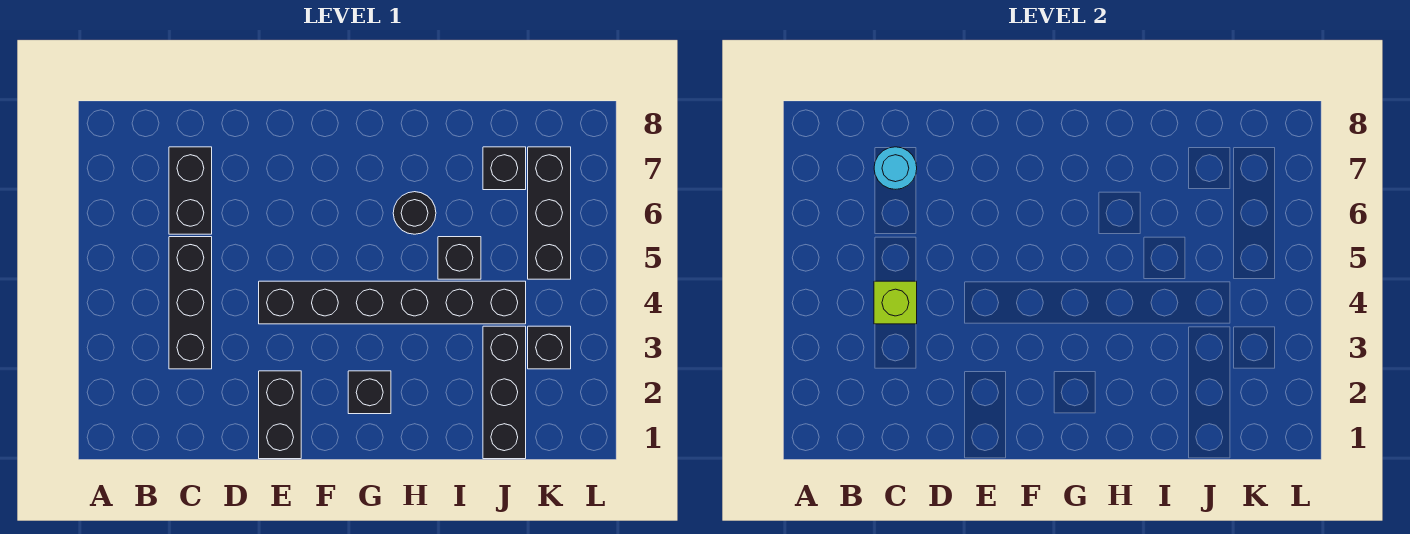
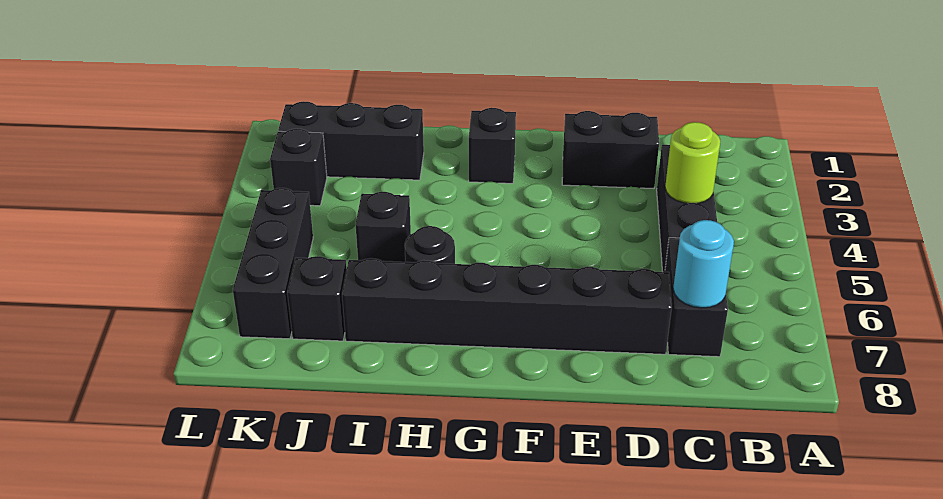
lime 1x1 brick [874,281,917,324] -> lime 1x1 round brick [665,122,720,203]
black 1x2 brick [259,371,301,459] -> black 1x2 brick turned to [562,111,659,189]
black 1x6 brick [259,281,526,324] -> black 1x6 brick moved to [342,258,672,354]
black 1x3 brick [483,326,526,459] -> black 1x3 brick turned to [278,102,424,180]

